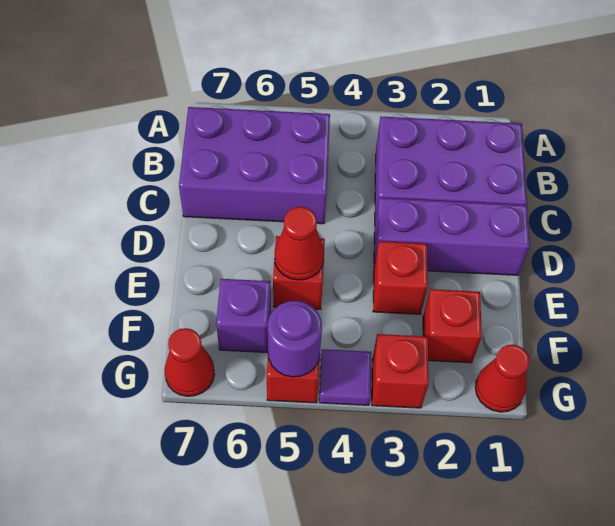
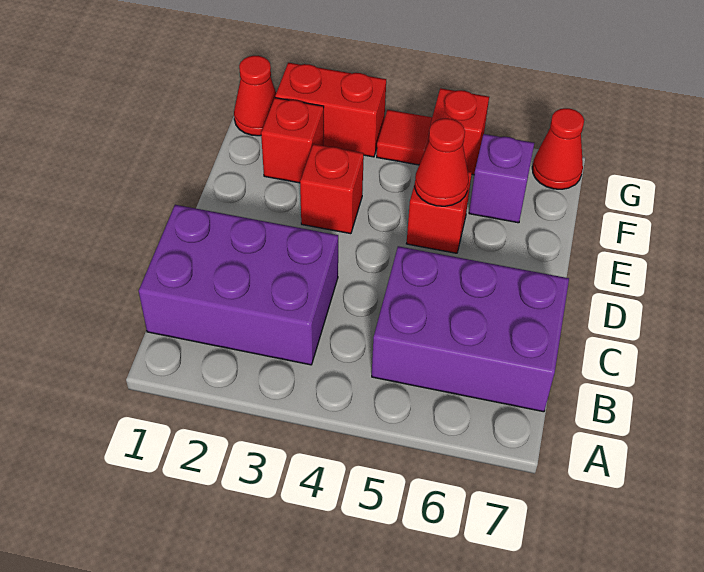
purple 1x3 brick [374,198,530,275] -> none
red 1x1 brick [372,334,429,408] -> red 1x2 brick [275,63,386,157]
purple 1x1 tile [319,349,371,405] -> red 1x1 tile [377,110,432,165]
purple 1x1 round brick [268,301,322,377] -> none

